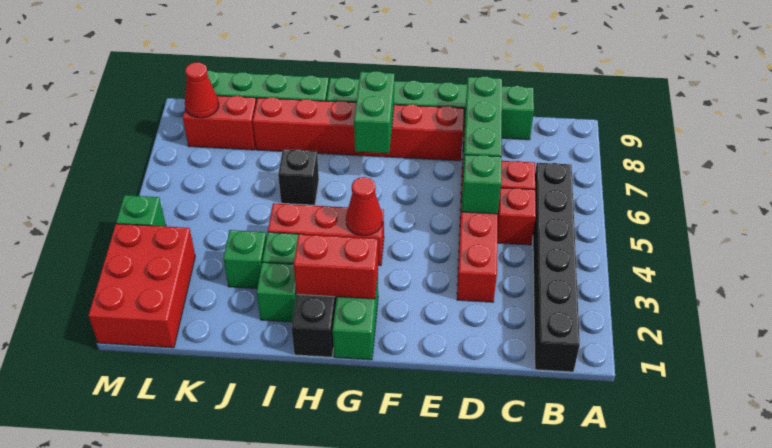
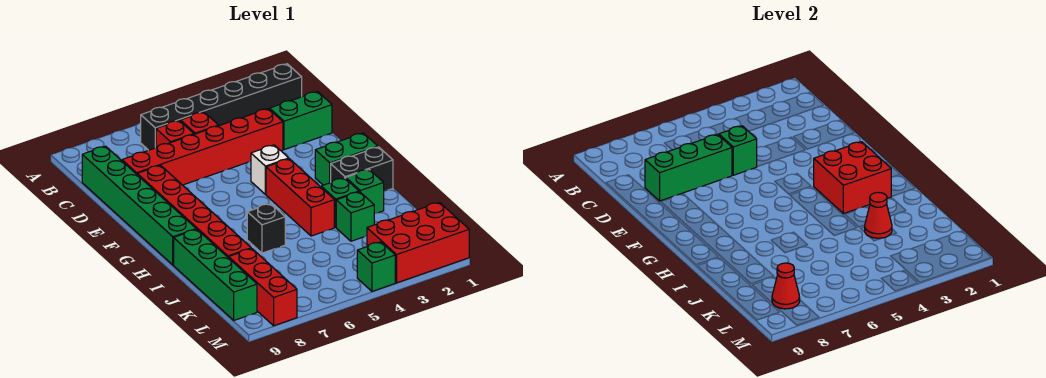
none -> white 1x1 brick [251,145,289,194]
red 1x2 brick [294,234,378,299] -> red 2x2 brick [814,142,892,214]
red 1x1 cone [346,177,382,236] -> red 1x1 cone moved to [865,192,892,238]
green 1x2 brick [354,71,394,153] -> green 1x2 brick moved to [270,92,332,150]
red 1x2 brick [183,96,256,150] -> red 1x3 brick [229,249,297,326]

